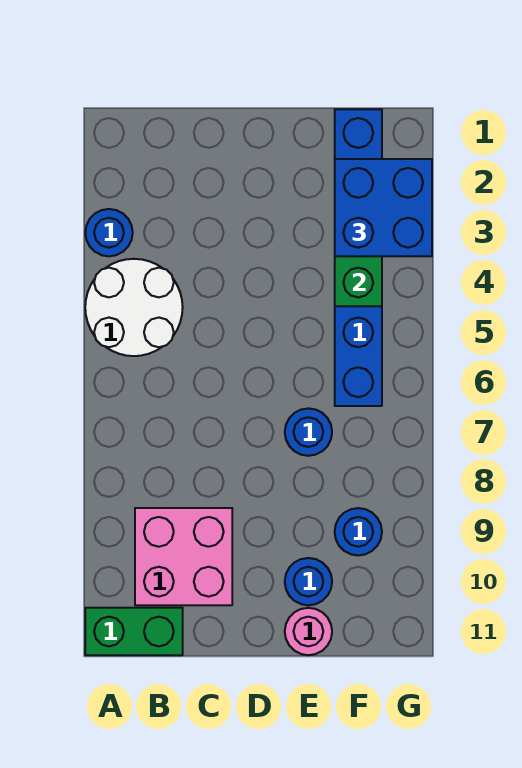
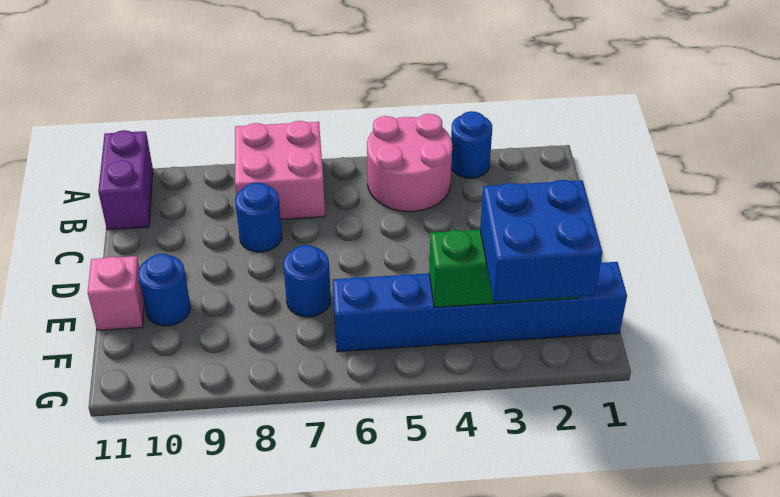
white 2x2 round brick [85,259,183,356] -> pink 2x2 round brick [367,114,452,212]
green 1x2 brick [85,608,183,655] -> purple 1x2 brick [98,130,153,230]
pink 2x2 brick [135,508,232,605] -> pink 2x2 brick moved to [235,121,325,219]
pink 1x1 round brick [285,608,332,655] -> pink 1x1 brick [88,256,144,330]
blue 1x1 round brick [335,508,382,556] -> blue 1x1 round brick moved to [235,183,282,252]

